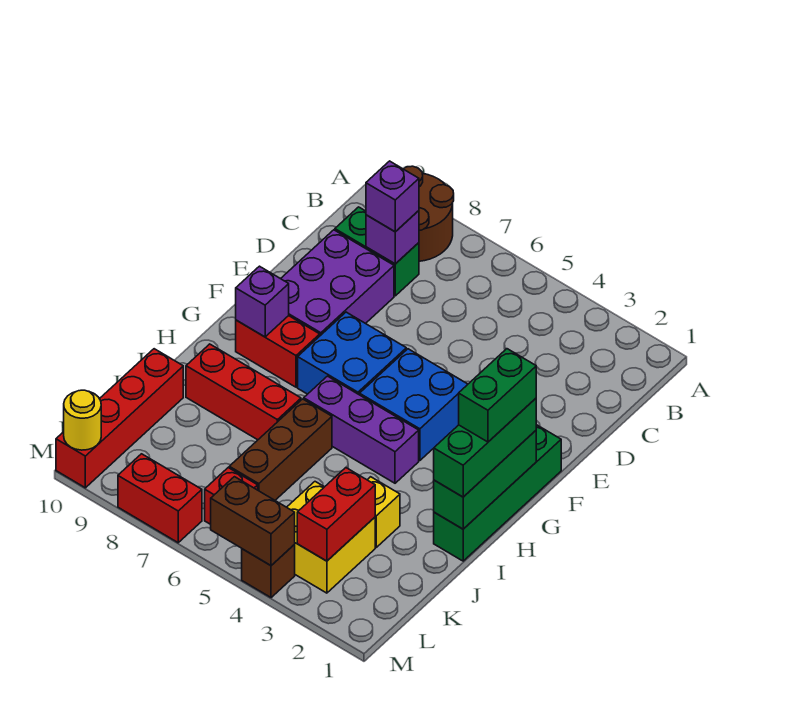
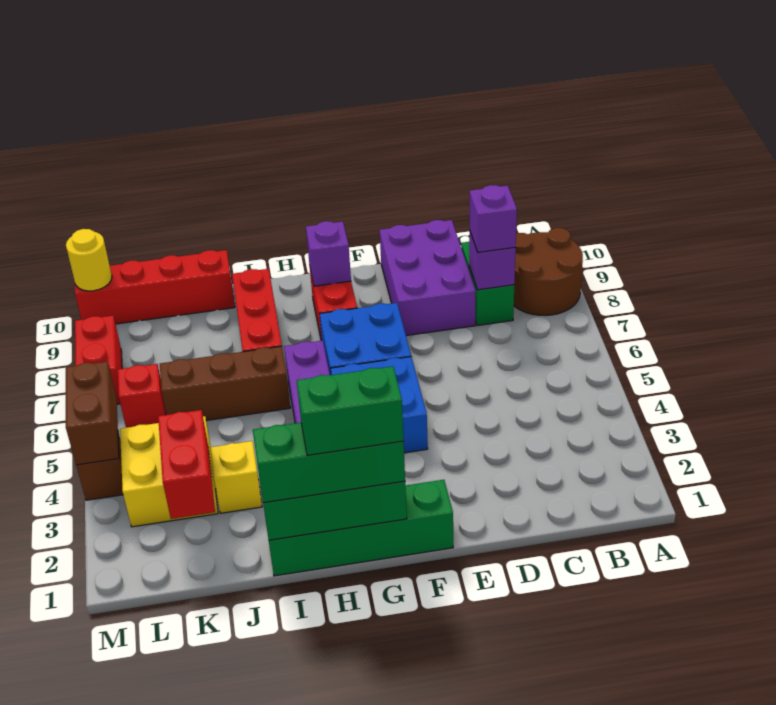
purple 2x3 brick [281,230,394,336] -> purple 2x3 brick turned to [380,220,475,336]
red 1x2 brick [297,468,375,561] -> red 1x2 brick turned to [158,410,215,519]

